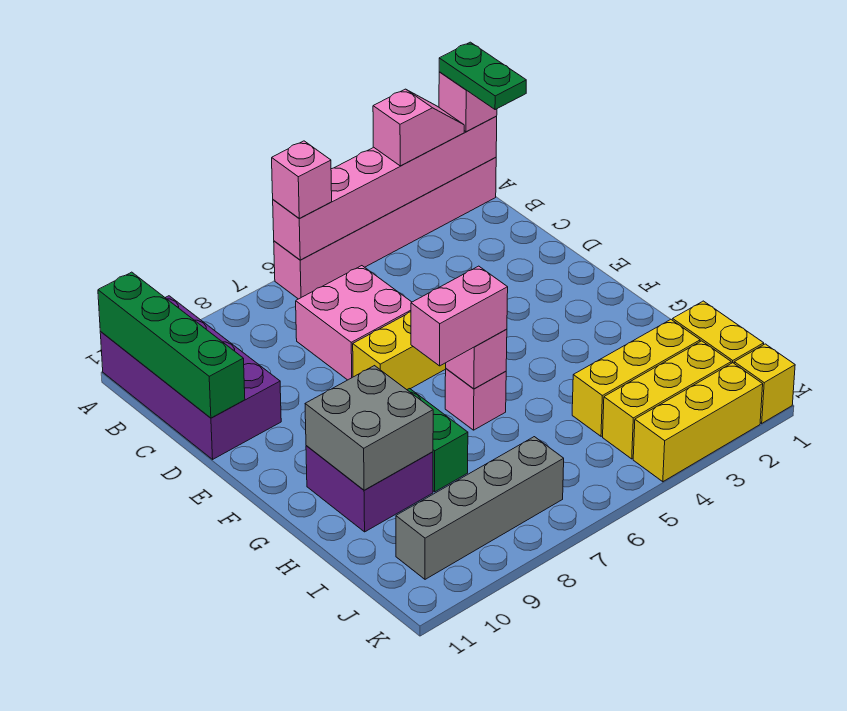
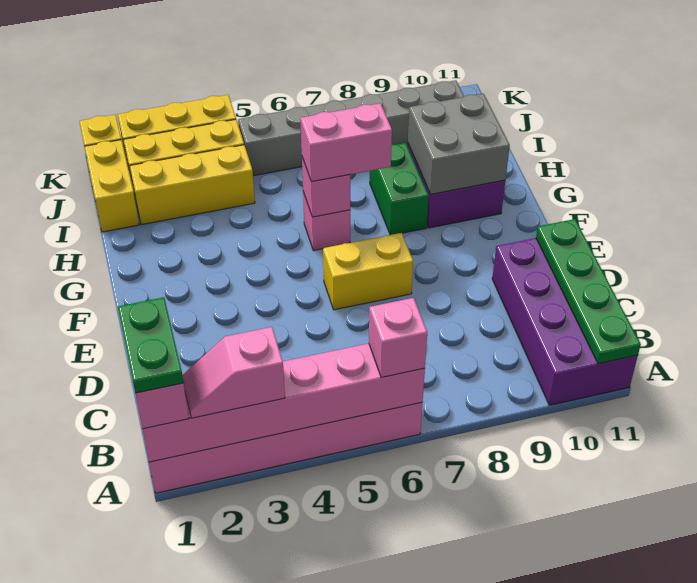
green 1x4 brick [98,272,245,418] -> green 1x4 plate [536,219,641,364]
pink 2x2 brick [296,266,411,380] -> none
grey 1x4 brick [396,437,564,579] -> grey 1x6 brick [238,80,464,176]

